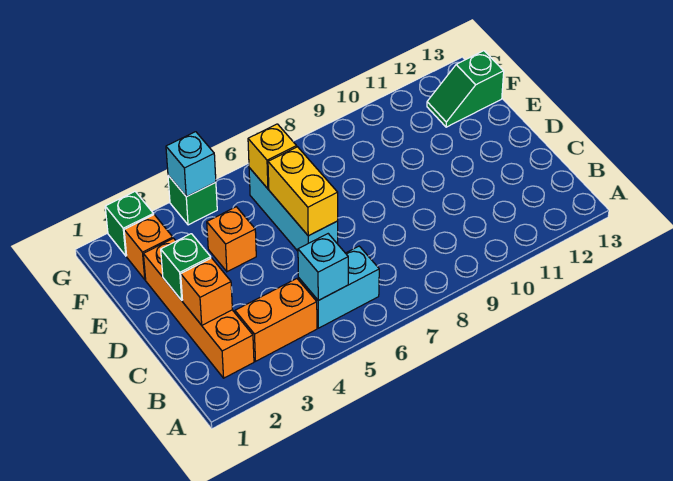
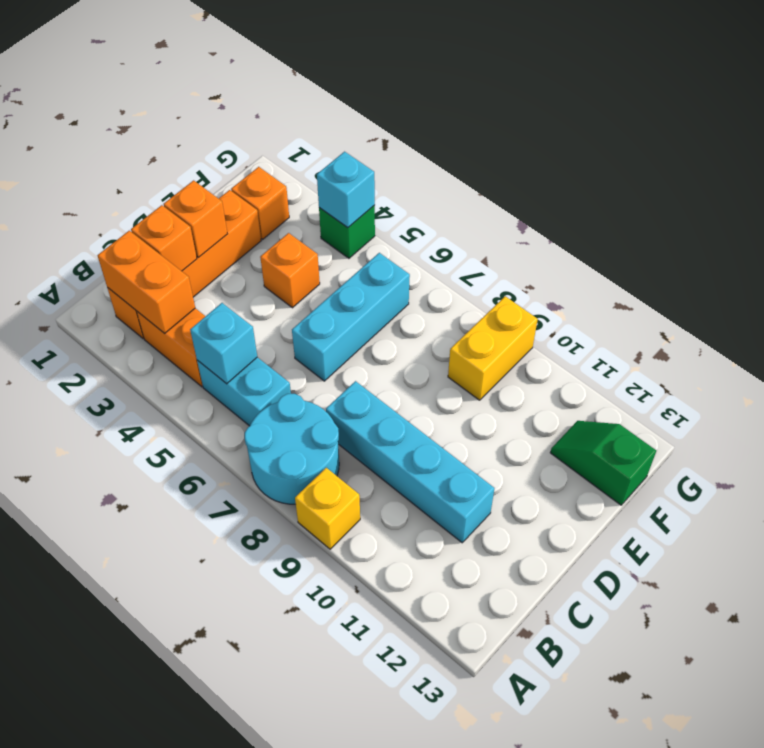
none -> cyan 2x2 round brick [245,394,339,504]
none -> orange 1x2 brick [98,231,195,333]
none -> cyan 1x4 brick [326,381,494,543]
green 1x1 brick [161,234,211,300] -> orange 1x1 brick [164,180,227,257]
yellow 1x2 brick [268,147,338,236] -> yellow 1x2 brick moved to [448,296,538,400]
yellow 1x1 brick [248,124,297,189] -> yellow 1x1 brick moved to [295,468,360,549]
green 1x1 brick [105,192,154,256] -> none

